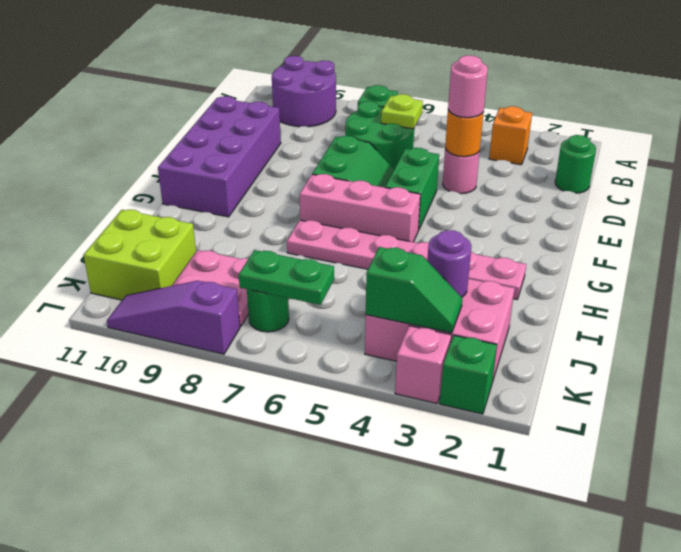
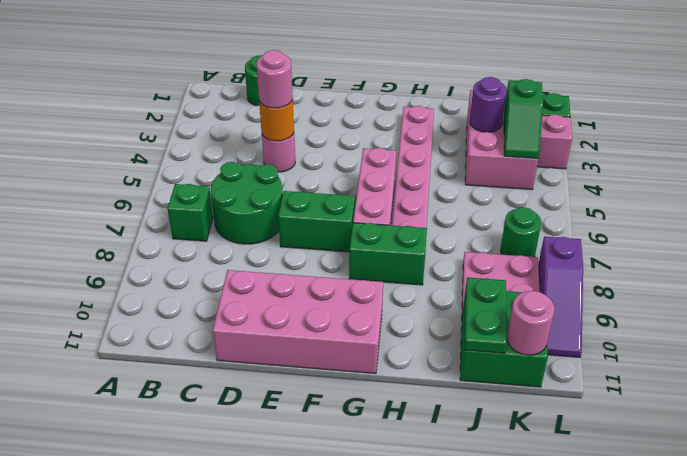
purple 2x2 round brick [272,56,336,127] -> none
orange 1x1 brick [489,106,532,165] -> none
lime 1x1 plate [381,94,423,129] -> none
purple 2x4 brick [158,96,281,217] -> pink 2x4 brick [213,270,383,374]
green 1x2 brick [385,148,439,230] -> green 1x2 brick moved to [349,223,427,285]
lime 2x2 brick [84,210,196,300] -> green 2x2 brick [460,290,548,387]
green 1x2 slope [366,247,463,333] -> green 1x2 slope turned to [504,79,543,159]
green 1x2 plate [239,250,334,305] -> green 1x2 plate moved to [464,277,507,353]
none -> pink 1x1 round brick [507,291,555,355]

